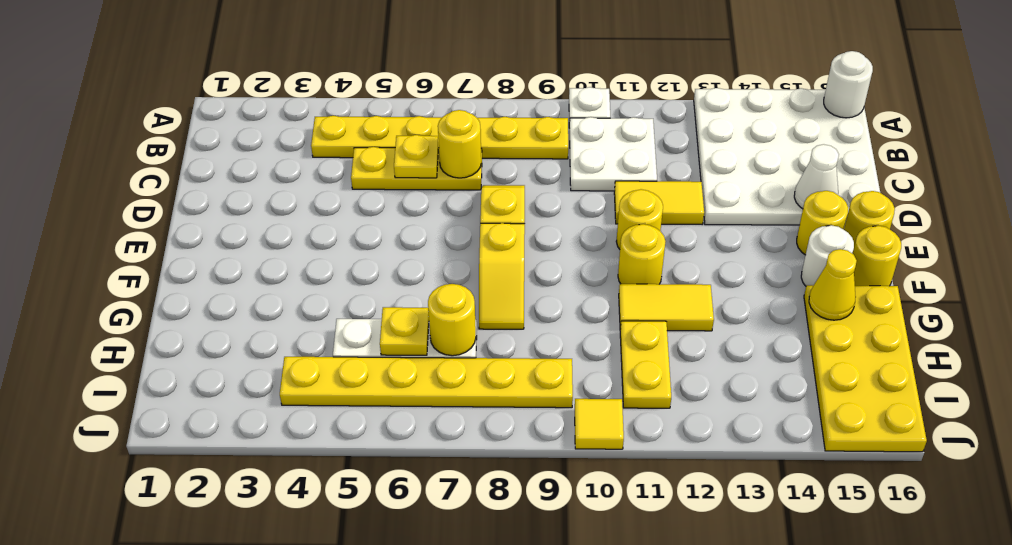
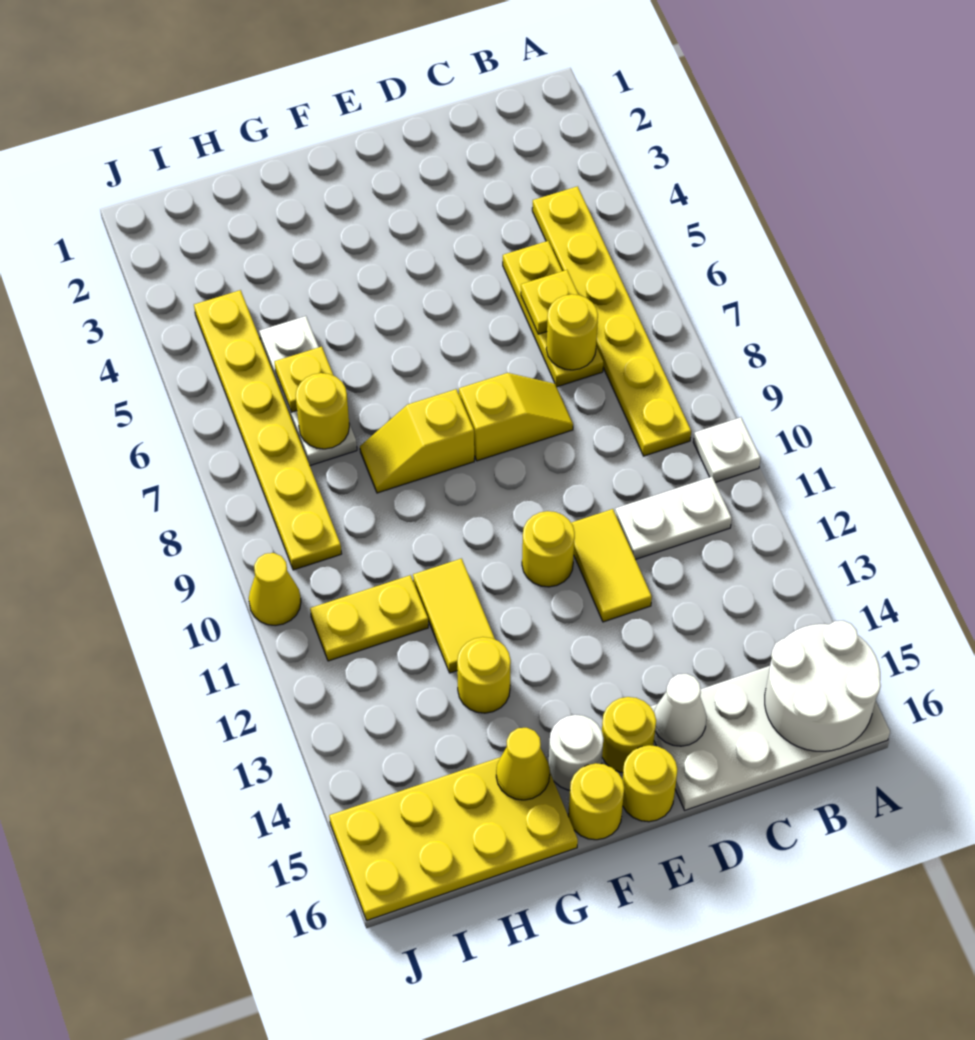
white 4x4 plate [694,88,880,225] -> white 2x4 plate [650,666,890,810]
white 1x1 round brick [824,51,873,118] -> white 2x2 round brick [765,621,881,751]
white 2x2 plate [569,117,657,191] -> white 1x2 plate [615,477,732,559]
yellow 1x1 round brick [618,224,666,284] -> yellow 1x1 round brick moved to [457,637,511,713]
yellow 1x1 tile [575,399,624,449] -> yellow 1x1 cone [249,553,301,626]

